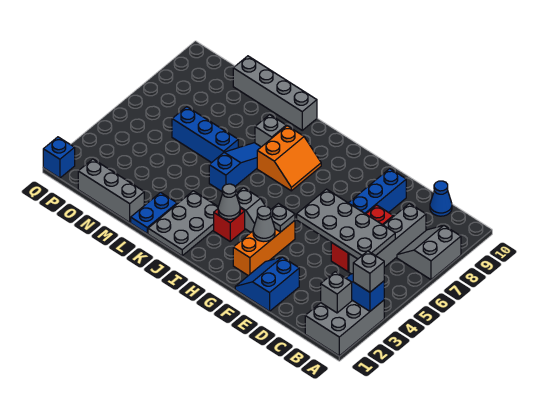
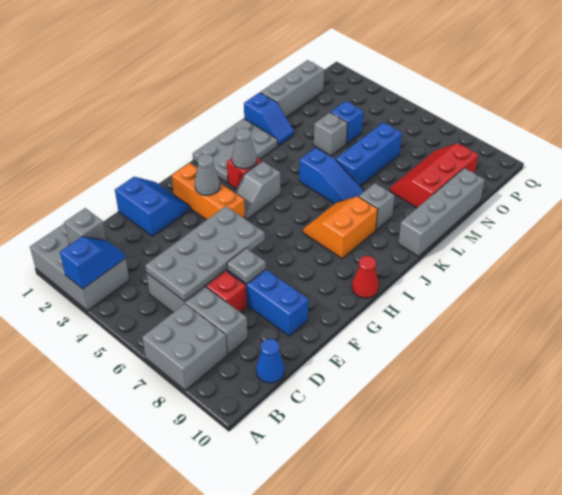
grey 1x1 brick [353,251,384,292] -> grey 1x1 brick moved to [314,112,348,156]
grey 2x2 slope [397,226,461,280] -> grey 2x2 brick [142,304,227,390]
grey 1x1 plate [271,204,295,232] -> grey 1x1 plate moved to [227,248,266,284]
none -> red 1x1 cone [352,256,379,298]
orange 2x2 slope [257,126,321,191] -> orange 2x2 slope turned to [303,196,378,258]
grey 2x3 plate [148,191,218,256] -> grey 2x3 plate turned to [193,119,278,182]
blue 1x2 plate [131,193,177,233] -> blue 1x2 slope [244,92,294,146]
none -> red 2x3 slope [390,144,478,208]
blue 1x1 brick [43,137,75,178] -> blue 1x1 brick moved to [331,101,363,144]

